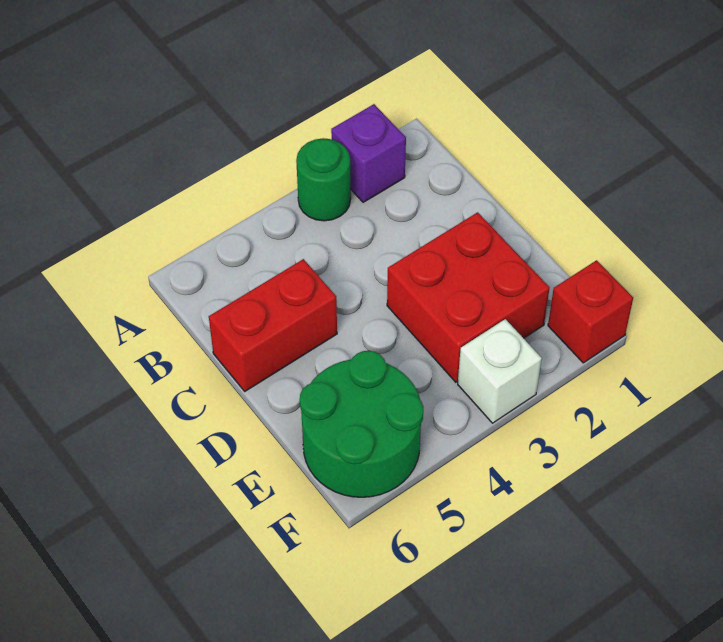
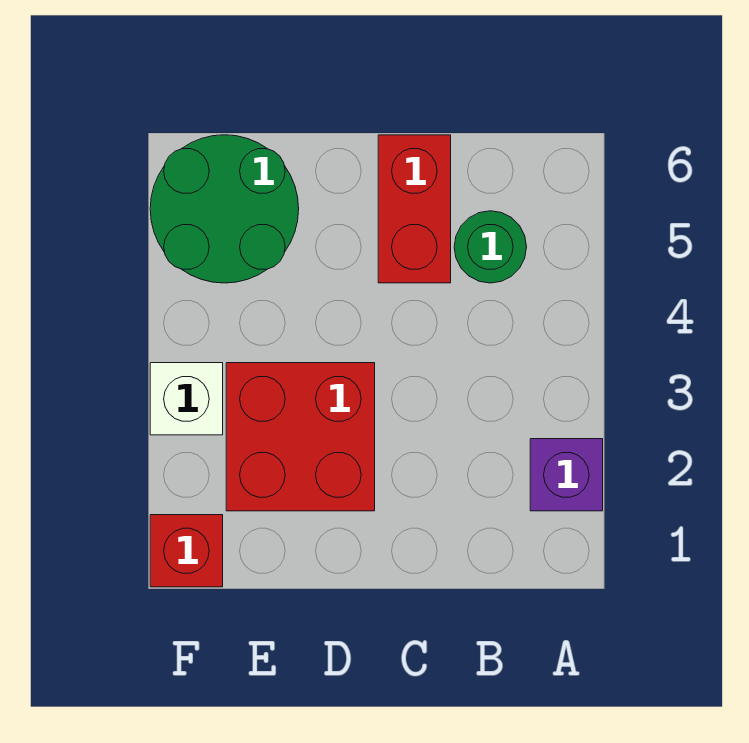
green 1x1 round brick [296,138,351,221] -> green 1x1 round brick moved to [454,211,527,283]

